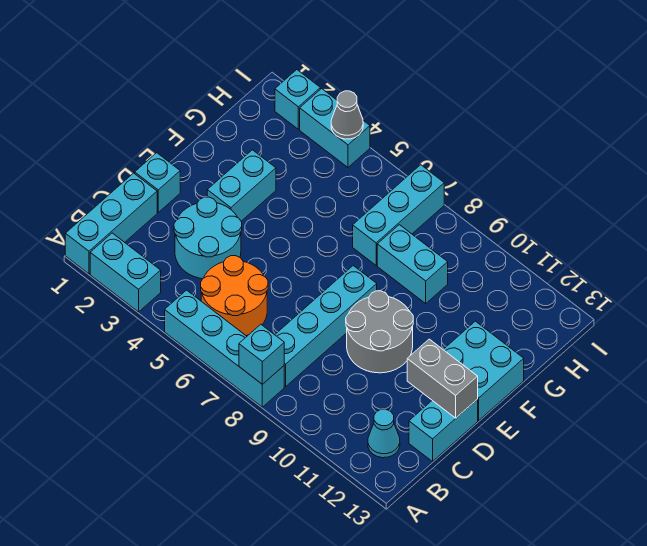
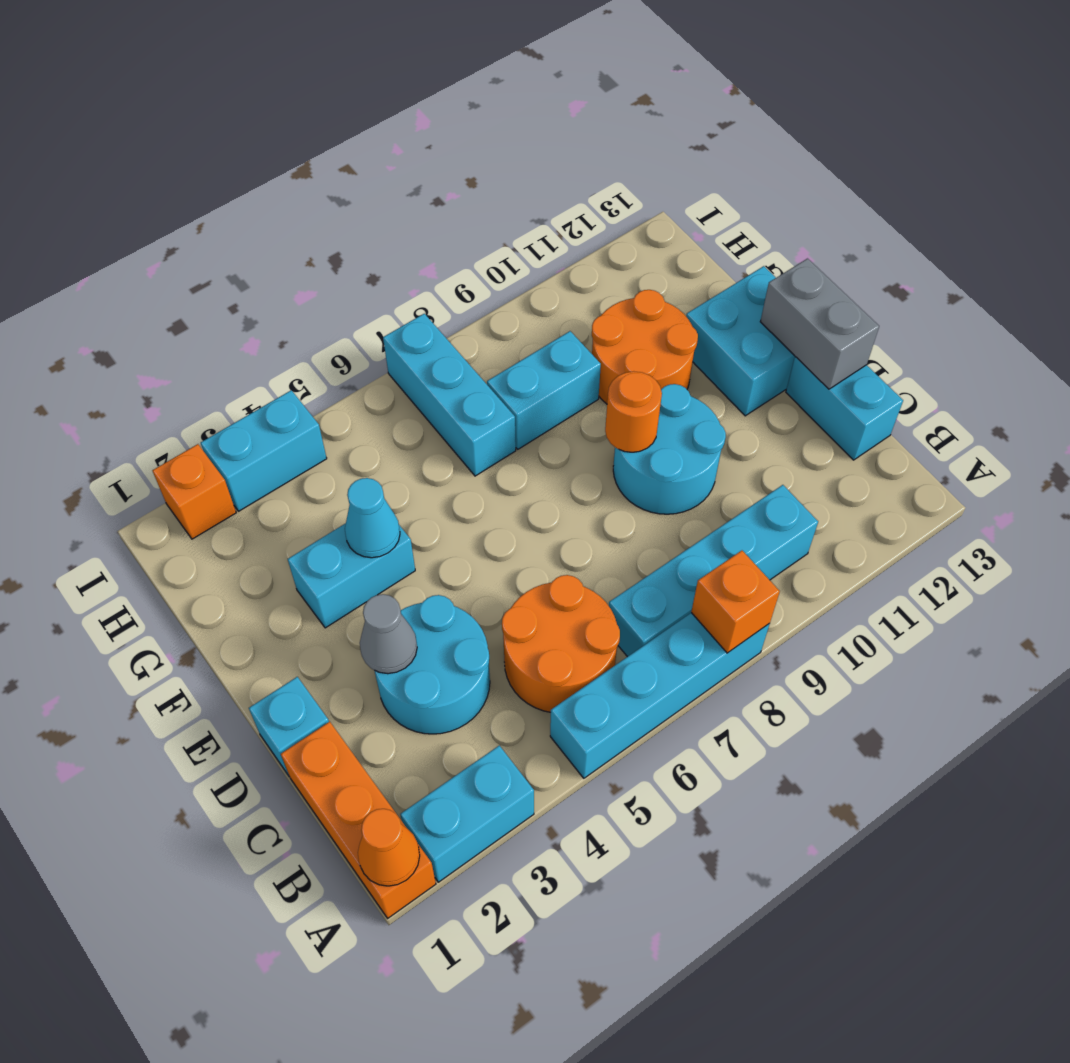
cyan 1x3 brick [65,173,157,274] -> orange 1x3 brick [281,722,436,918]
none -> orange 1x1 cone [358,809,420,886]
cyan 1x1 brick [239,324,284,384] -> orange 1x1 brick [691,551,780,653]
cyan 1x4 brick [275,266,377,387] -> cyan 1x4 brick turned to [609,485,818,657]
cyan 1x1 cone [368,409,400,458] -> cyan 1x1 cone moved to [345,478,400,558]
grey 2x2 round brick [346,291,413,373] -> cyan 2x2 round brick [613,384,726,514]
grey 1x2 brick [407,339,478,418] -> grey 1x2 brick turned to [760,259,879,389]
cyan 1x2 brick [207,150,276,221] -> cyan 1x2 brick turned to [288,523,415,628]
none -> orange 1x1 round brick [605,371,662,452]
none -> orange 2x2 round brick [592,290,698,404]
cyan 1x1 brick [275,70,320,129] -> orange 1x1 brick [152,444,236,539]
grey 1x1 cone [331,91,363,139] -> grey 1x1 cone moved to [360,594,417,674]

